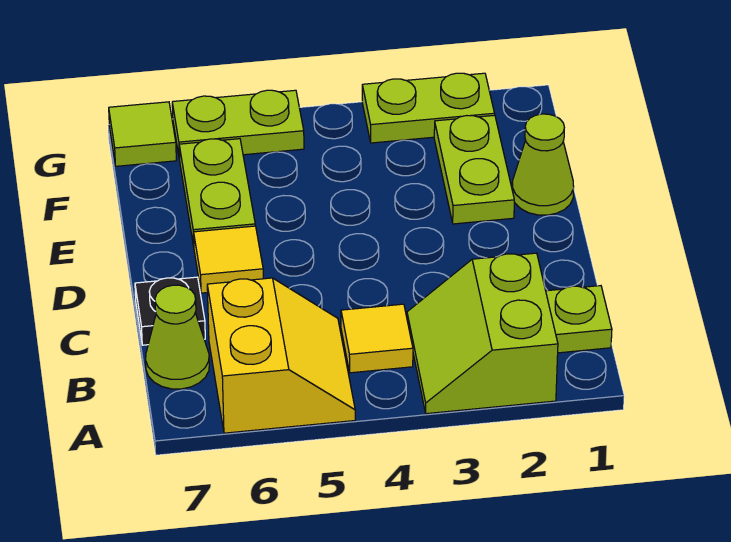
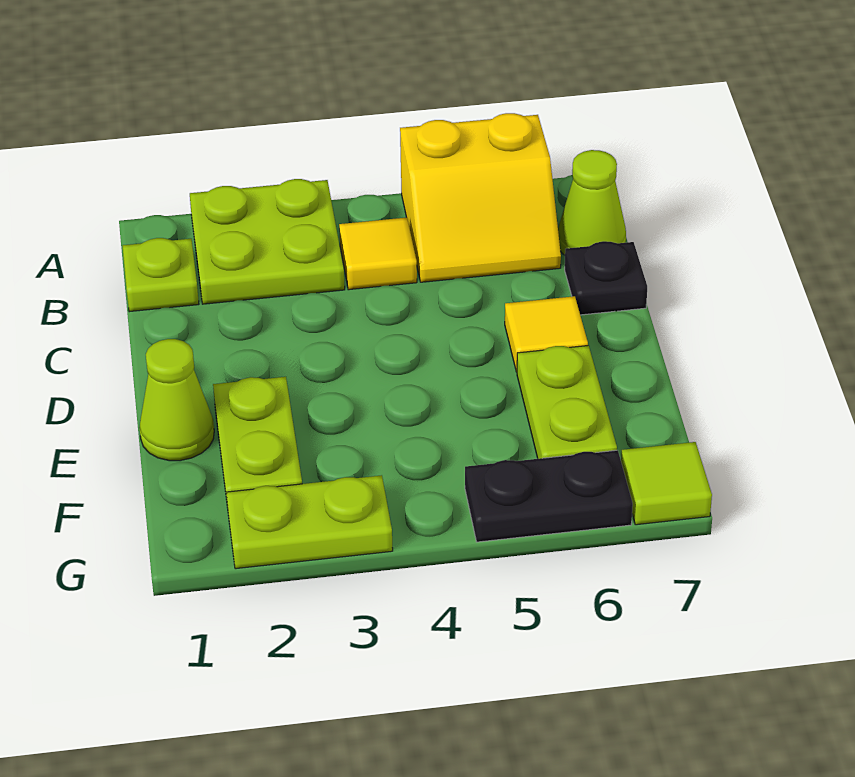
lime 2x2 slope [407,253,558,414] -> lime 2x2 plate [190,179,345,304]
yellow 2x2 slope [207,278,355,433] -> yellow 2x2 slope turned to [400,113,561,282]
lime 1x2 plate [172,90,304,159] -> black 1x2 plate [465,450,633,542]

